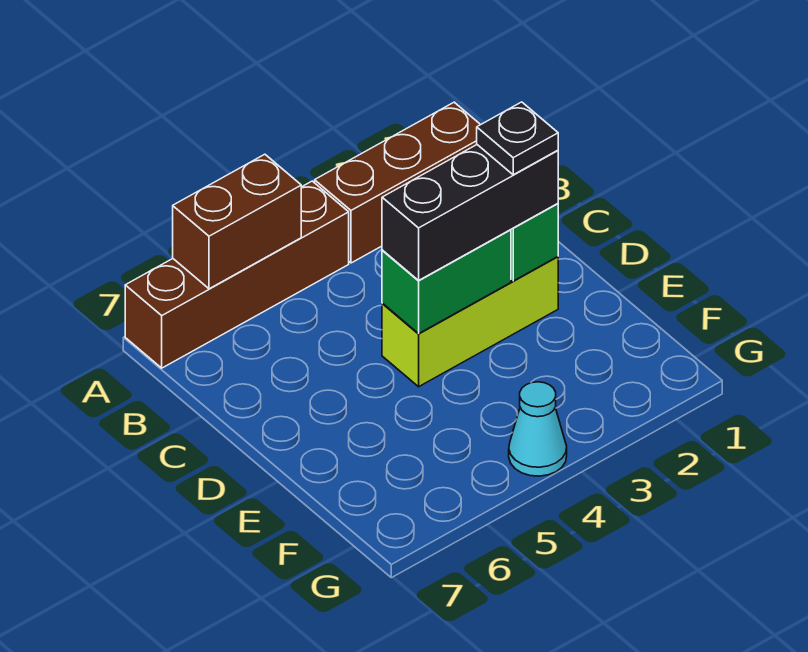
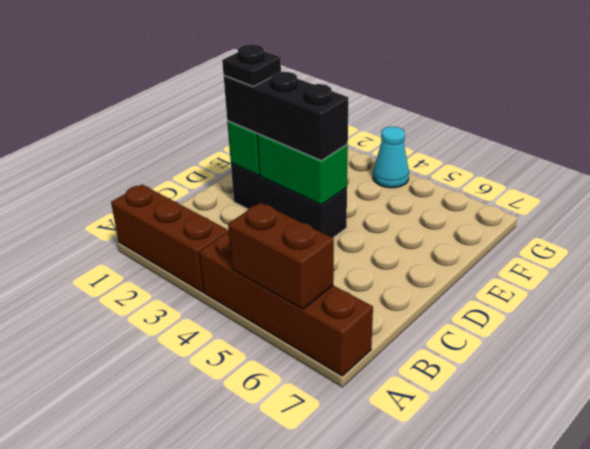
lime 1x3 brick [382,257,558,387] -> black 1x3 brick [231,163,347,238]

